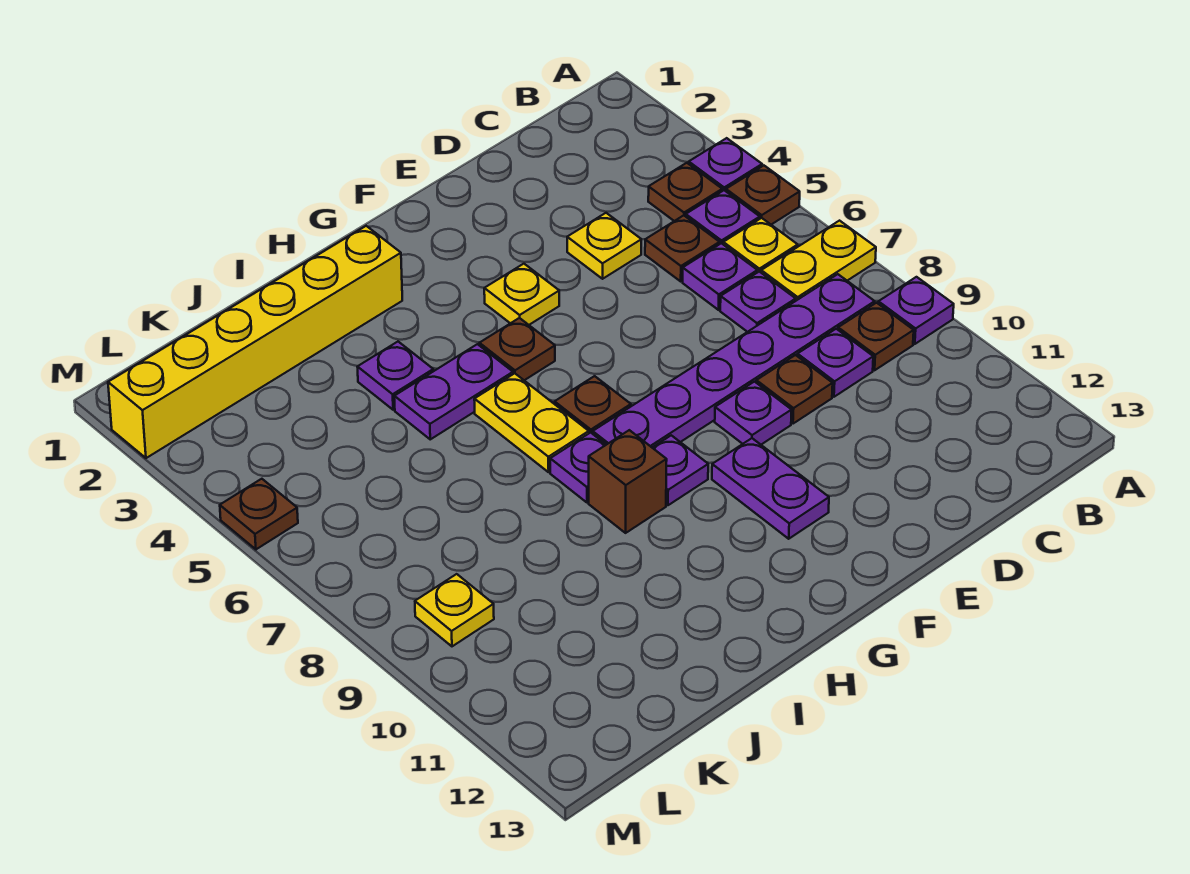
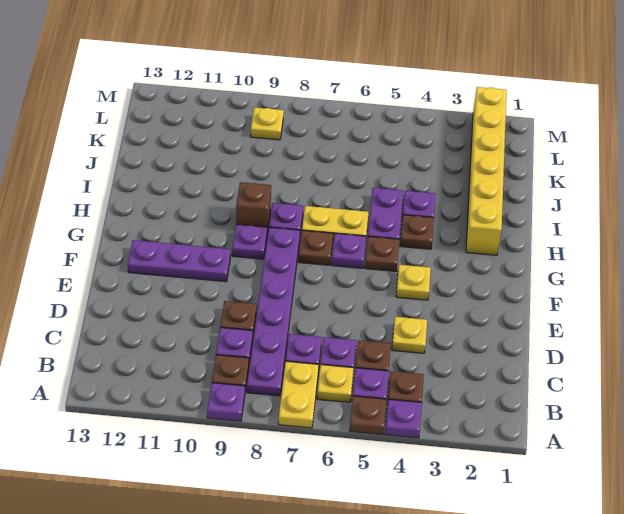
purple 1x1 plate [715,382,792,445] -> purple 1x1 plate moved to [332,233,366,268]
purple 1x2 plate [712,438,829,539] -> purple 1x3 plate [128,240,231,282]
brown 1x1 plate [220,479,298,549] -> brown 1x1 plate moved to [400,215,434,249]

